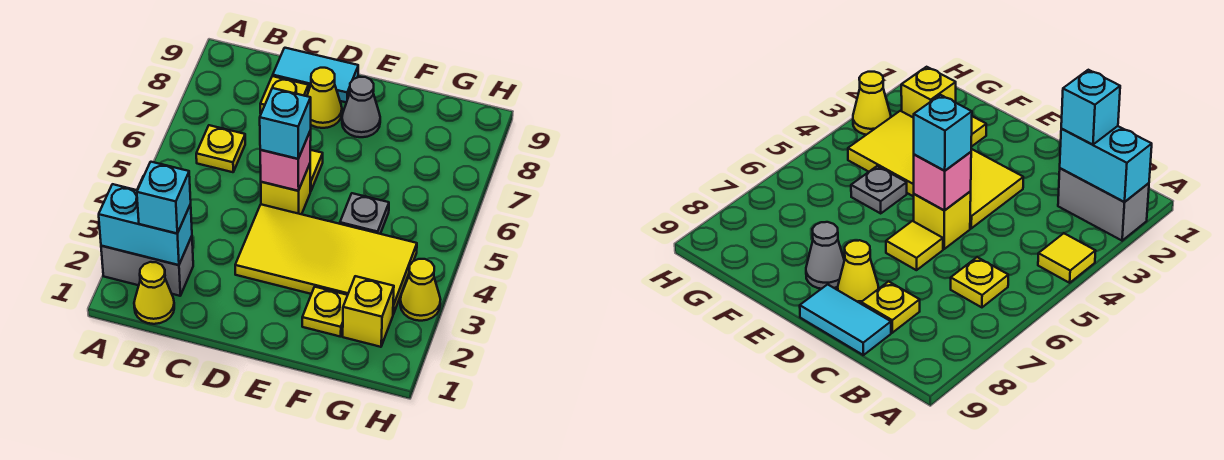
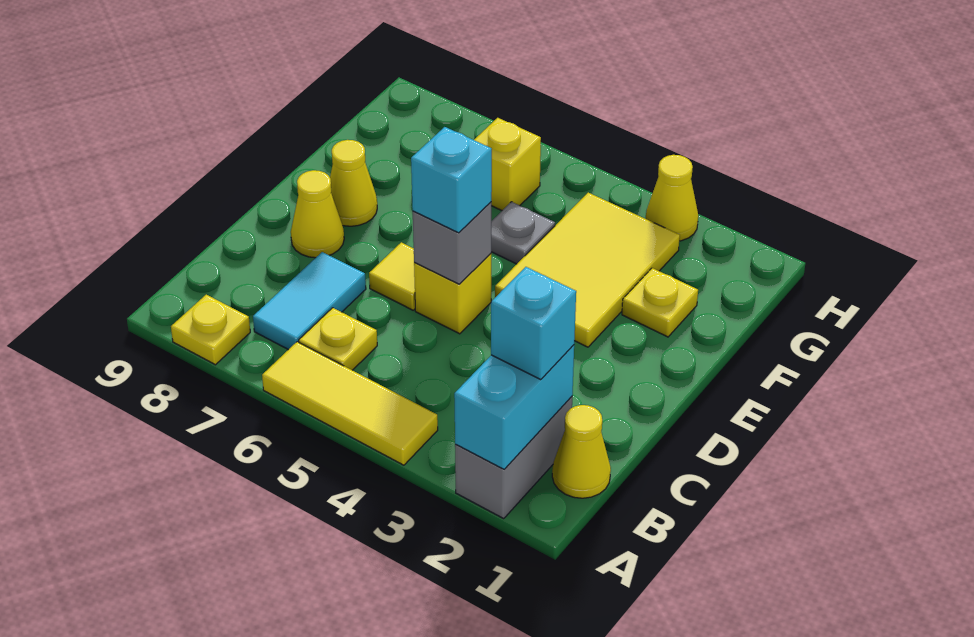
yellow 1x1 tile [1038,233,1096,283] -> yellow 1x3 tile [262,342,438,465]
yellow 1x1 plate [260,76,308,114] -> yellow 1x1 plate moved to [171,295,250,365]
cyan 1x2 tile [273,48,358,102] -> cyan 1x2 tile moved to [253,252,366,350]
yellow 2x4 tile [235,205,417,314] -> yellow 2x3 tile [495,193,680,347]
pink 1x1 brick [260,130,311,191] -> grey 1x1 brick [413,202,491,284]
grey 1x1 cone [342,77,380,137] -> yellow 1x1 cone [330,140,377,226]
yellow 1x1 brick [343,276,394,347] -> yellow 1x1 brick moved to [474,118,541,211]

